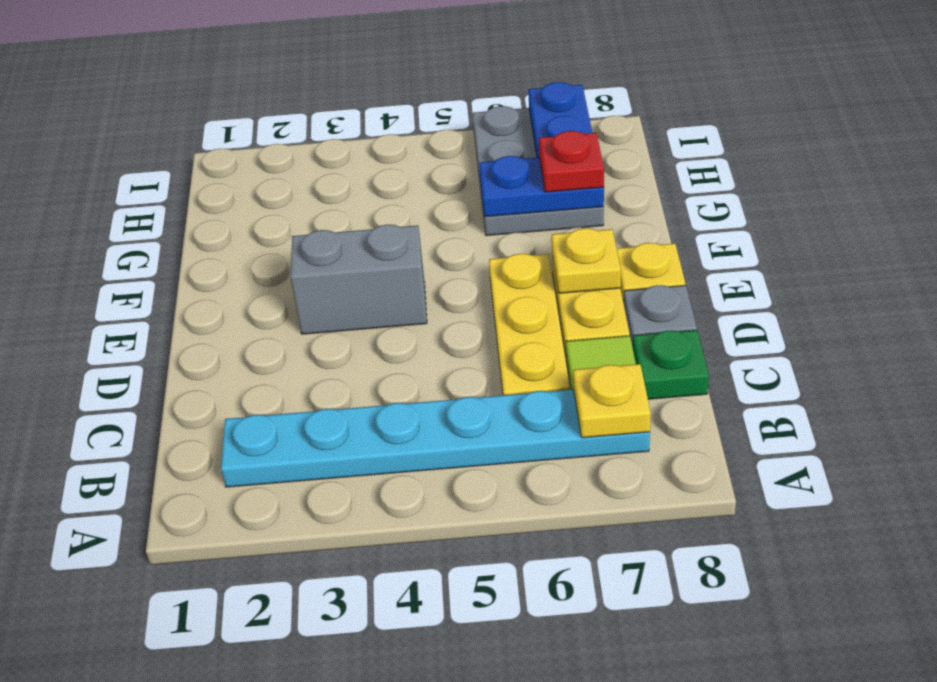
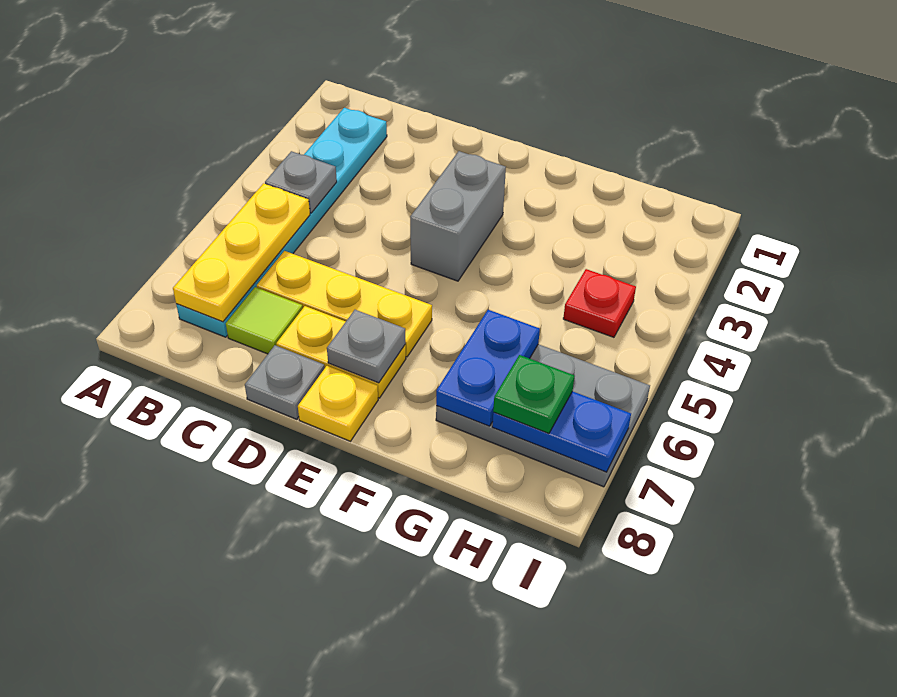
none -> grey 1x1 plate [265,151,337,213]
yellow 1x1 plate [573,364,651,438] -> yellow 1x3 plate [173,183,310,322]
green 1x1 plate [633,330,709,399] -> green 1x1 plate moved to [493,355,575,433]
yellow 1x1 plate [552,228,621,293] -> grey 1x1 plate [327,310,406,383]
red 1x1 plate [539,131,604,192] -> red 1x1 plate moved to [563,269,636,337]

